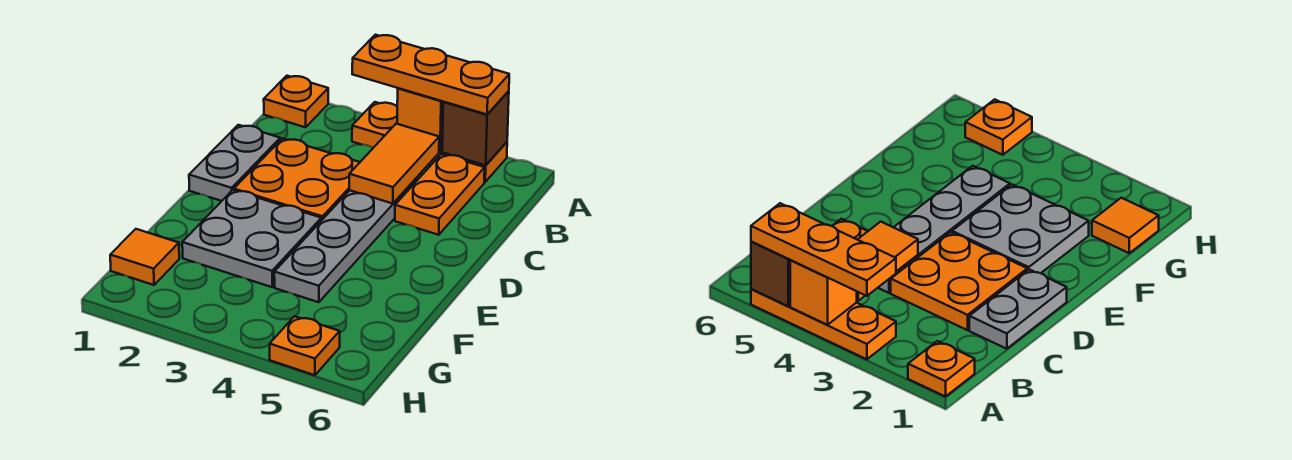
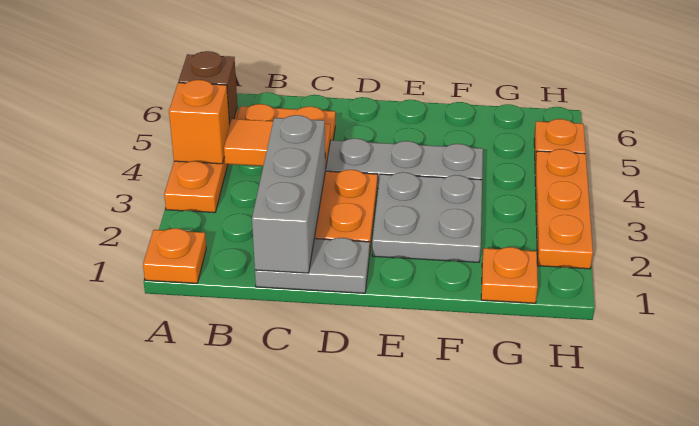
orange 1x3 plate [352,35,509,114] -> orange 1x3 plate moved to [535,149,593,269]
none -> grey 1x3 brick [252,115,325,273]
orange 1x1 tile [110,229,179,285] -> orange 1x1 plate [481,247,538,303]

